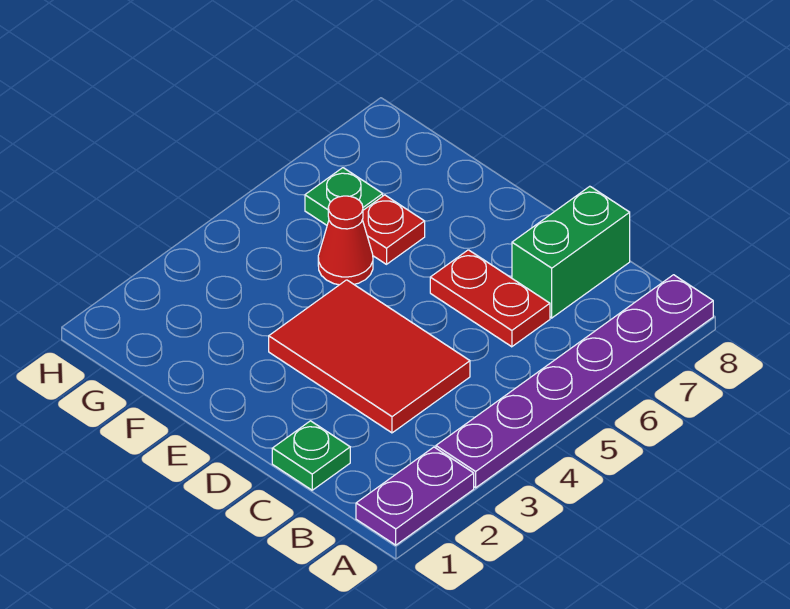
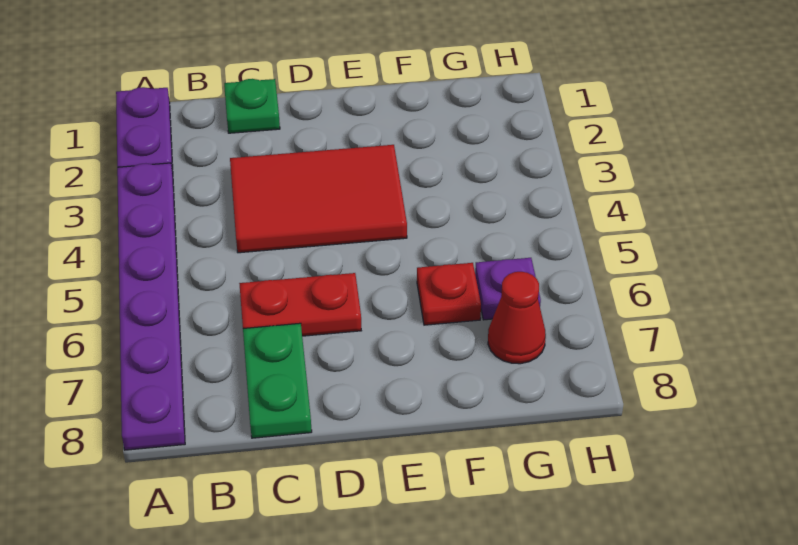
green 1x2 brick [512,186,630,318] -> green 1x2 plate [243,323,312,438]
red 1x1 cone [318,196,373,285] -> red 1x1 cone moved to [488,272,546,364]
green 1x1 plate [305,168,383,225] -> purple 1x1 plate [475,258,541,320]

